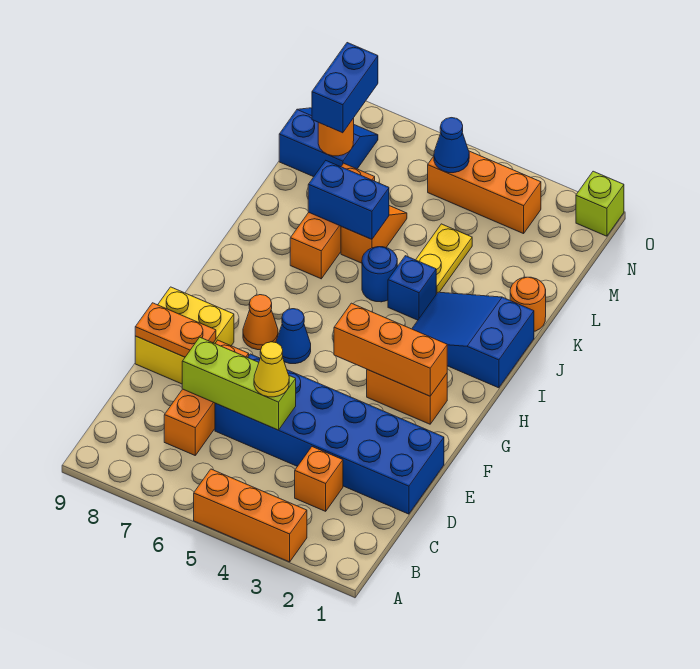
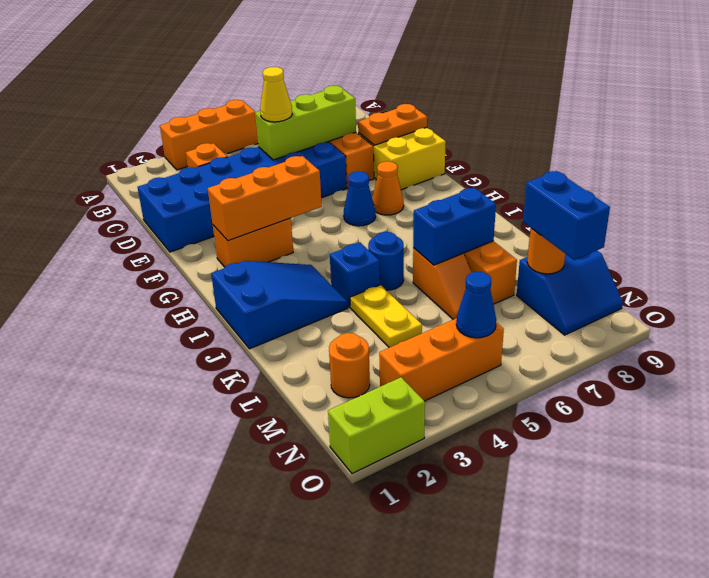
orange 1x1 round brick [510,277,546,331] -> orange 1x1 round brick moved to [329,333,370,398]
lime 1x1 brick [576,171,624,236] -> lime 1x2 brick [328,377,425,474]

